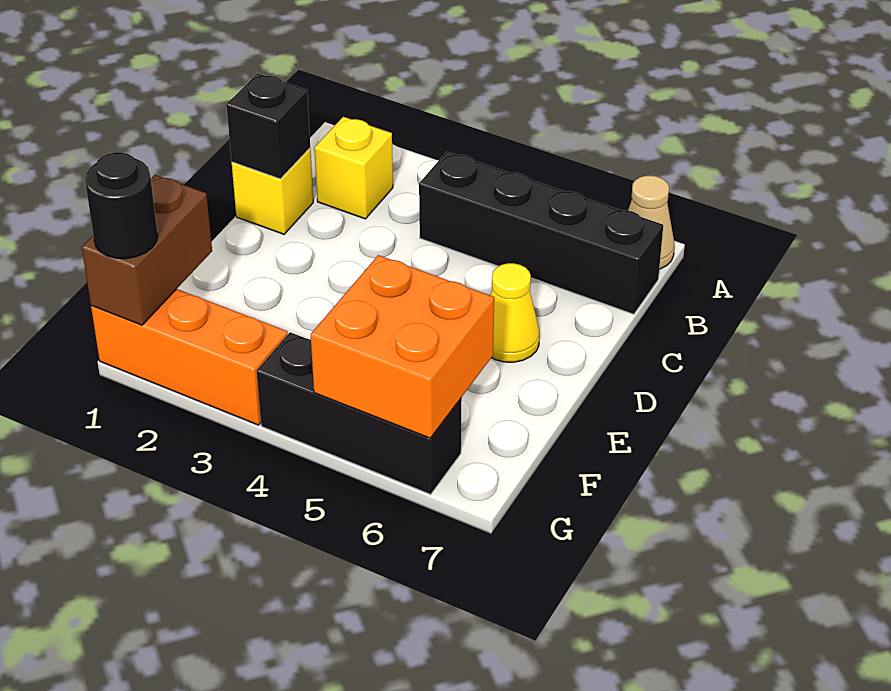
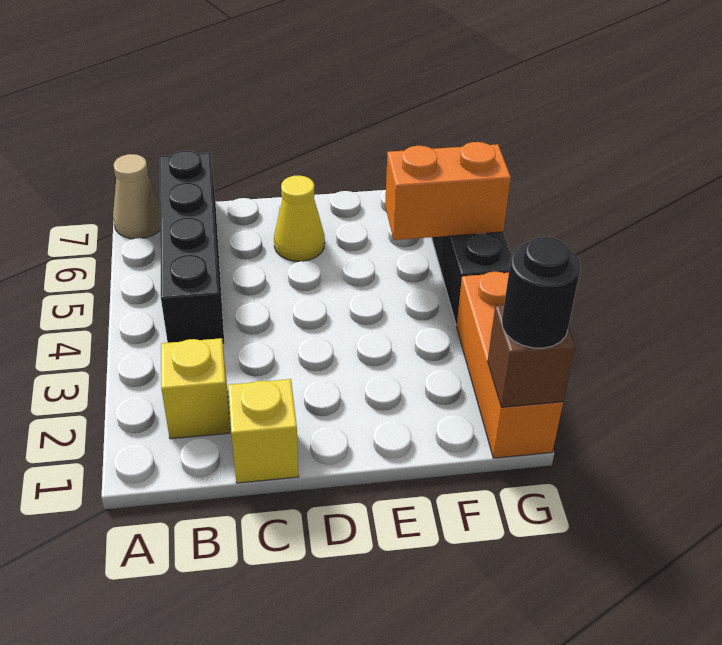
black 1x1 brick [226,74,310,179] -> none
brown 1x2 brick [82,175,212,325] -> brown 1x1 brick [488,305,575,407]
orange 2x2 brick [311,255,494,438] -> orange 1x2 brick [385,142,511,240]

